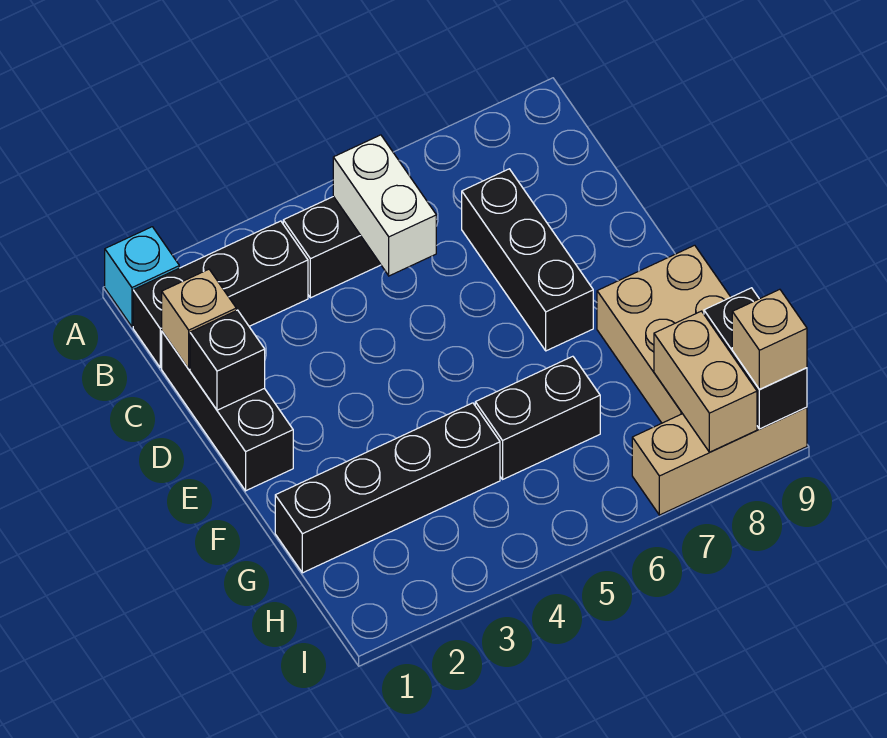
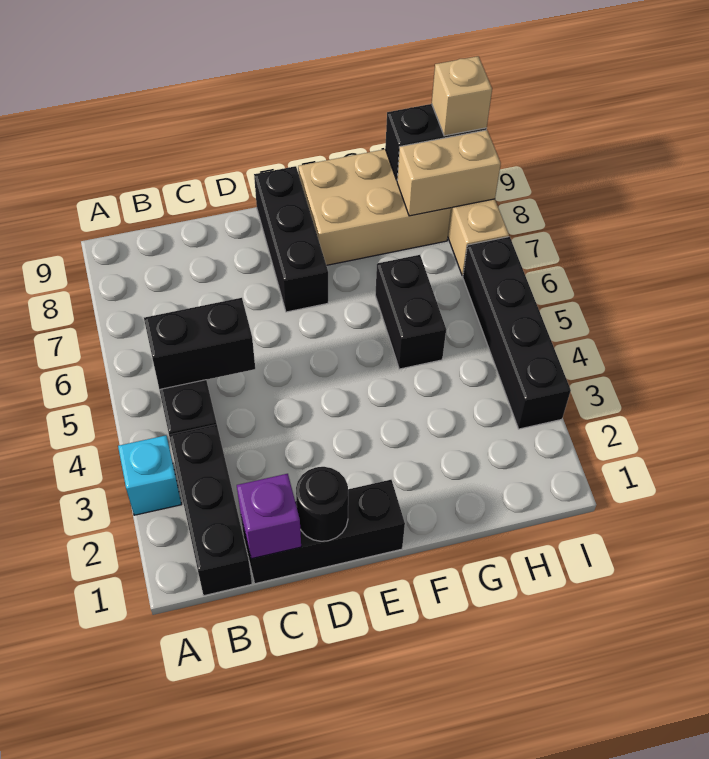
cyan 1x1 brick [105,227,179,327] -> cyan 1x1 brick moved to [118,435,181,515]
white 1x2 brick [333,135,436,276] -> black 1x2 brick [144,298,255,390]
tan 1x1 brick [162,269,236,369] -> purple 1x1 brick [237,474,301,559]
black 1x3 brick [462,169,593,351] -> black 1x3 brick turned to [254,166,328,312]
black 1x1 brick [190,310,265,410] -> black 1x1 round brick [296,467,348,541]
black 1x4 brick [275,403,500,573] -> black 1x4 brick moved to [463,237,571,429]

